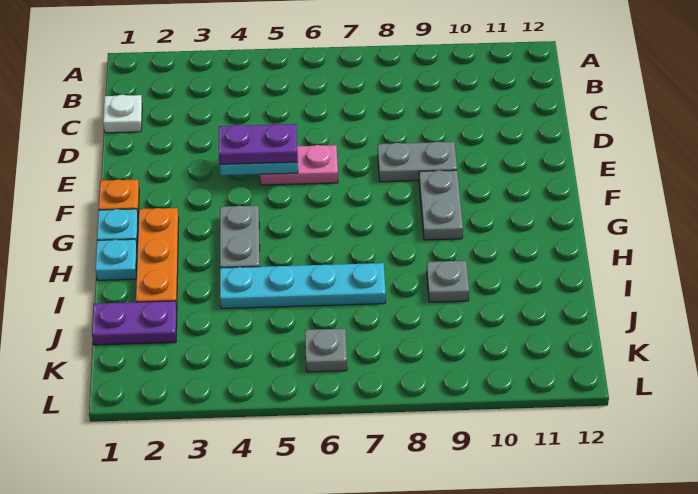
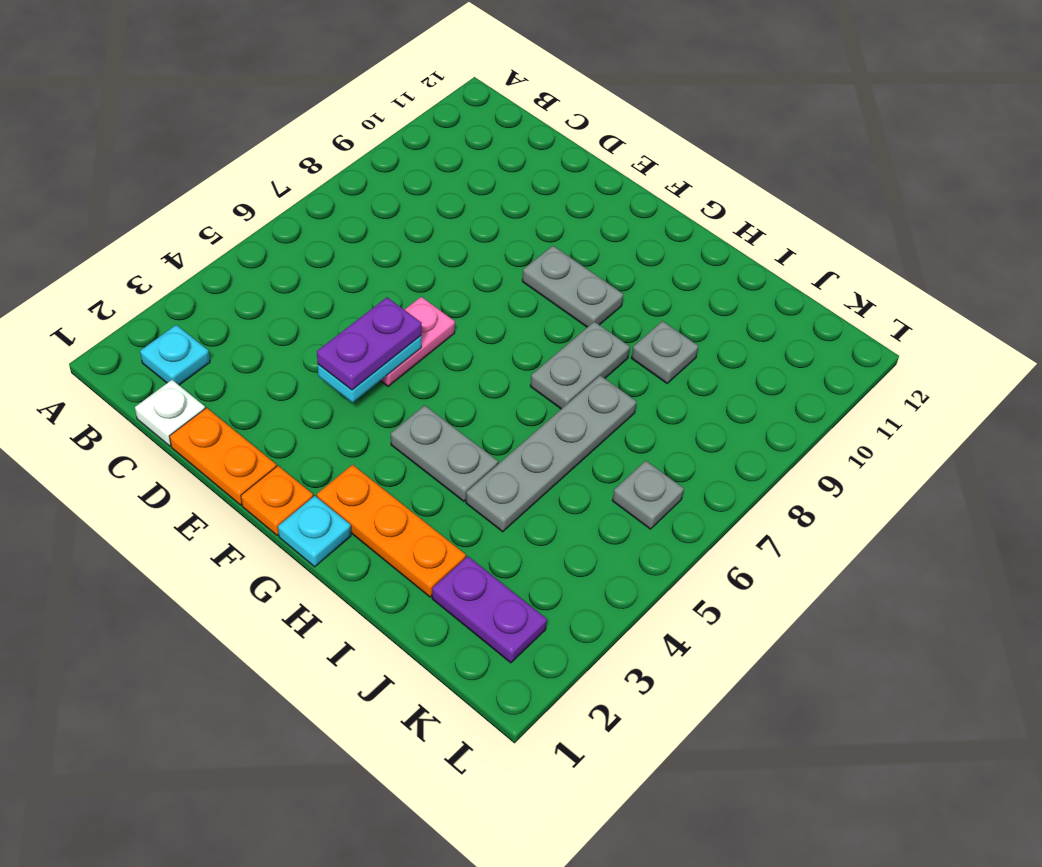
none -> orange 1x2 plate [170,408,276,505]
grey 1x2 plate [378,142,457,182] -> grey 1x2 plate moved to [530,322,630,409]
cyan 1x1 plate [95,239,137,280] -> cyan 1x1 plate moved to [140,325,210,385]
cyan 1x4 plate [220,263,386,309] -> grey 1x4 plate [466,375,636,532]
purple 1x2 plate [92,301,177,345] -> purple 1x2 plate turned to [432,556,547,663]

